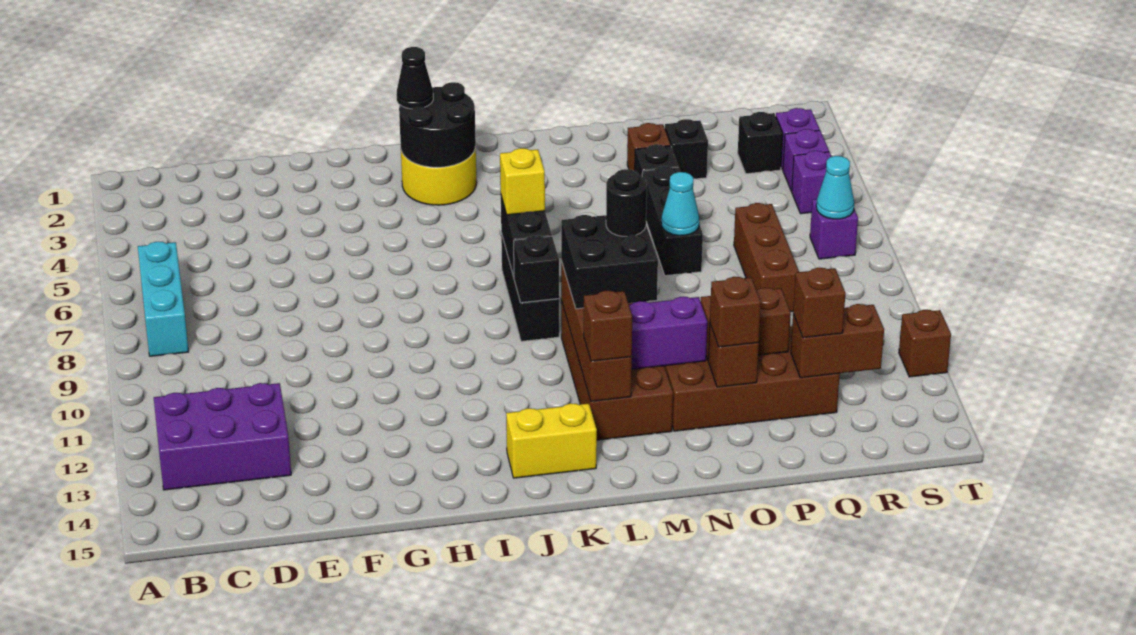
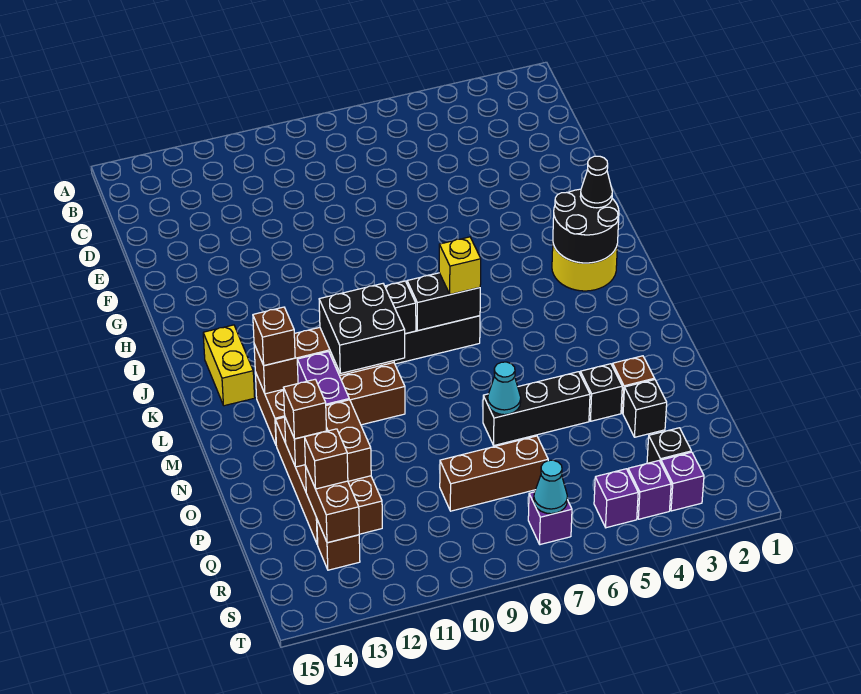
cyan 1x3 brick [138,242,189,356] -> none
purple 2x3 brick [154,383,291,490] -> none
black 1x1 round brick [606,169,647,236] -> none
brown 1x1 brick [899,310,951,377] -> brown 1x1 brick moved to [317,520,360,570]

